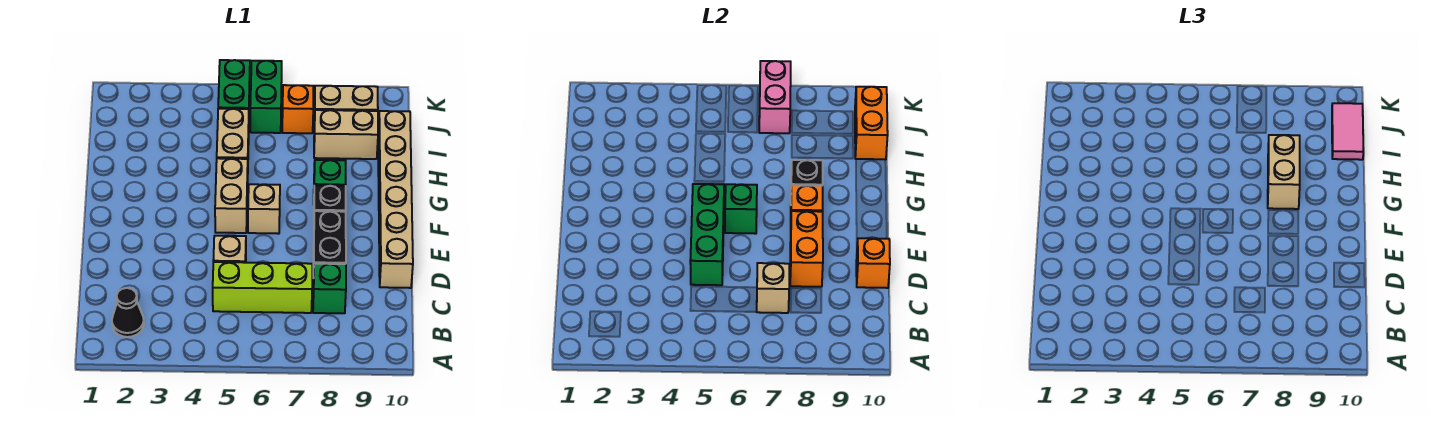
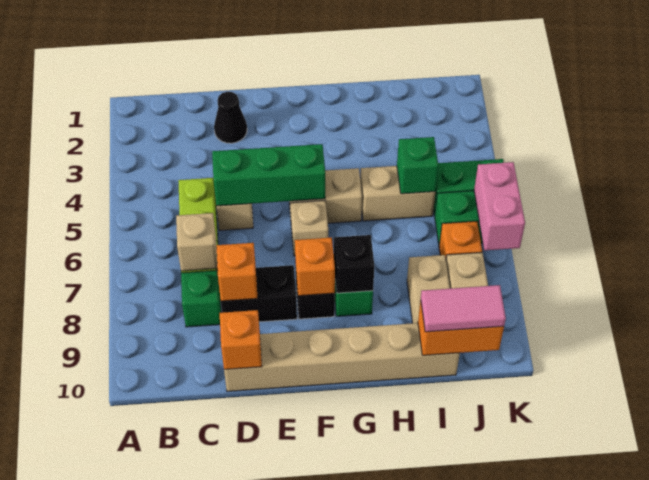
black 1x1 cone [112,288,144,337] -> black 1x1 cone moved to [214,92,247,143]
orange 1x2 brick [790,211,823,287] -> orange 1x1 brick [216,243,258,301]
green 1x1 brick [725,184,757,234] -> green 1x1 brick moved to [397,137,438,194]
tan 1x2 brick [1268,135,1300,209] -> none
pink 1x2 brick [759,61,791,133] -> pink 1x2 brick turned to [474,162,525,250]

